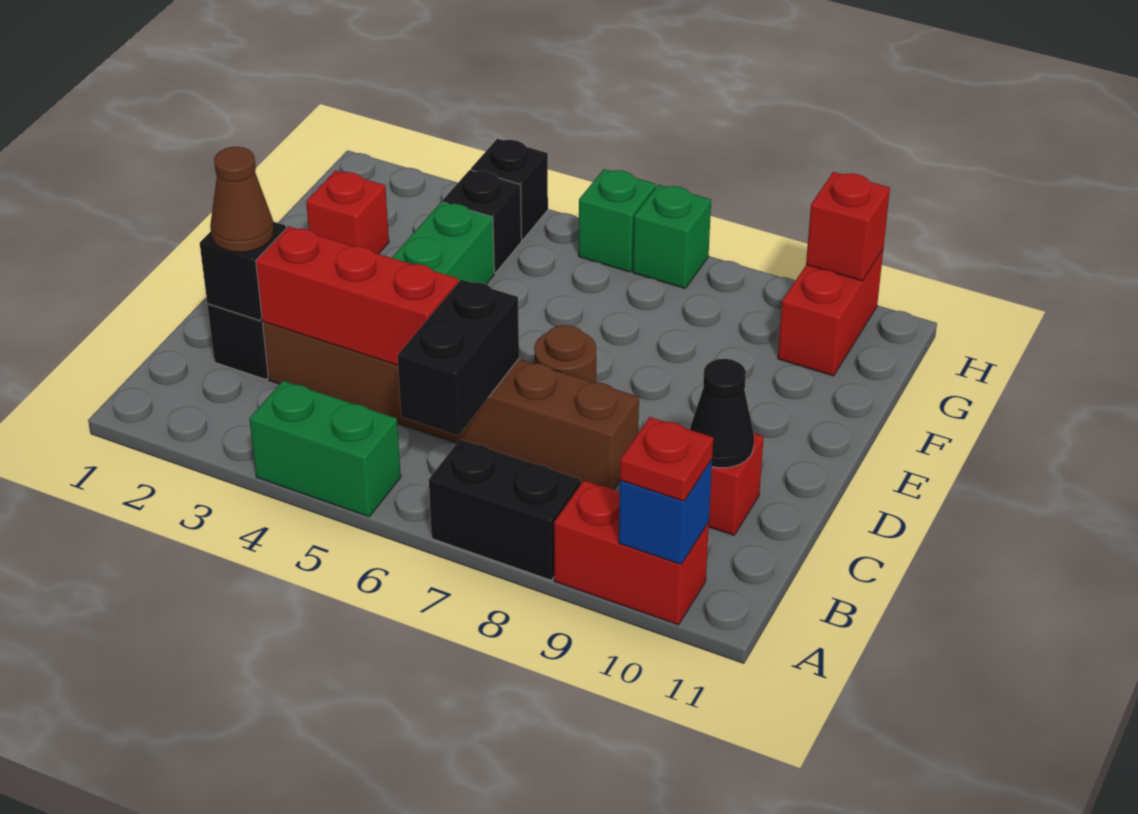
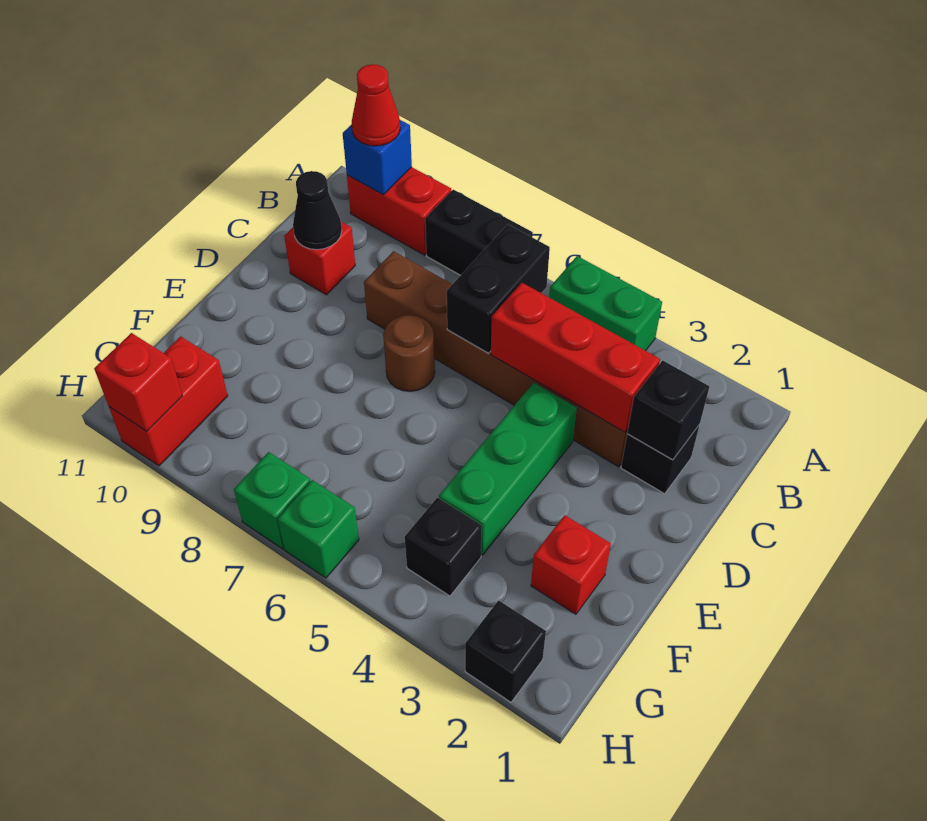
red 1x1 plate [620,417,713,501] -> red 1x1 cone [352,64,400,146]
brown 1x1 cone [210,147,274,252] -> none
black 1x1 brick [471,139,548,240] -> black 1x1 brick moved to [465,600,546,702]

